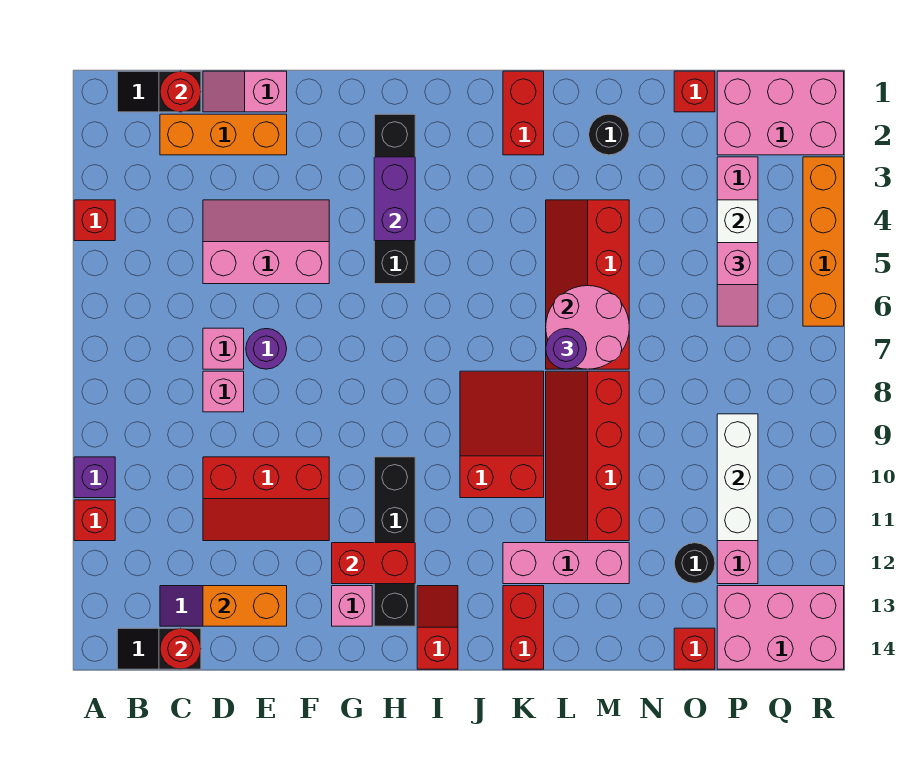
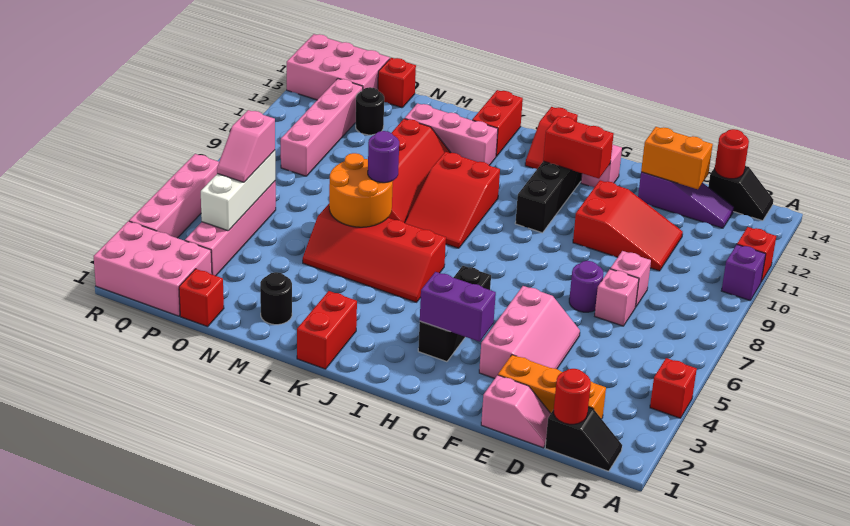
pink 2x3 slope [203,200,329,284] -> pink 2x3 slope turned to [479,286,580,378]
red 2x3 slope [203,457,329,541] -> red 2x3 slope turned to [573,180,683,271]
black 1x4 brick [374,114,415,284] -> black 1x3 brick [418,266,491,362]
purple 1x2 brick [374,157,415,241] -> purple 1x2 brick turned to [420,272,496,342]
red 2x4 slope [546,200,629,369] -> red 2x4 slope turned to [303,204,446,302]
pink 2x2 round brick [546,286,629,369] -> orange 2x2 round brick [329,153,393,227]
pink 1x2 slope [717,243,758,326] -> pink 1x2 slope turned to [217,110,275,182]
white 1x3 brick [717,414,758,541] -> none
orange 1x4 brick [803,157,844,326] -> pink 1x4 brick [129,154,219,238]

